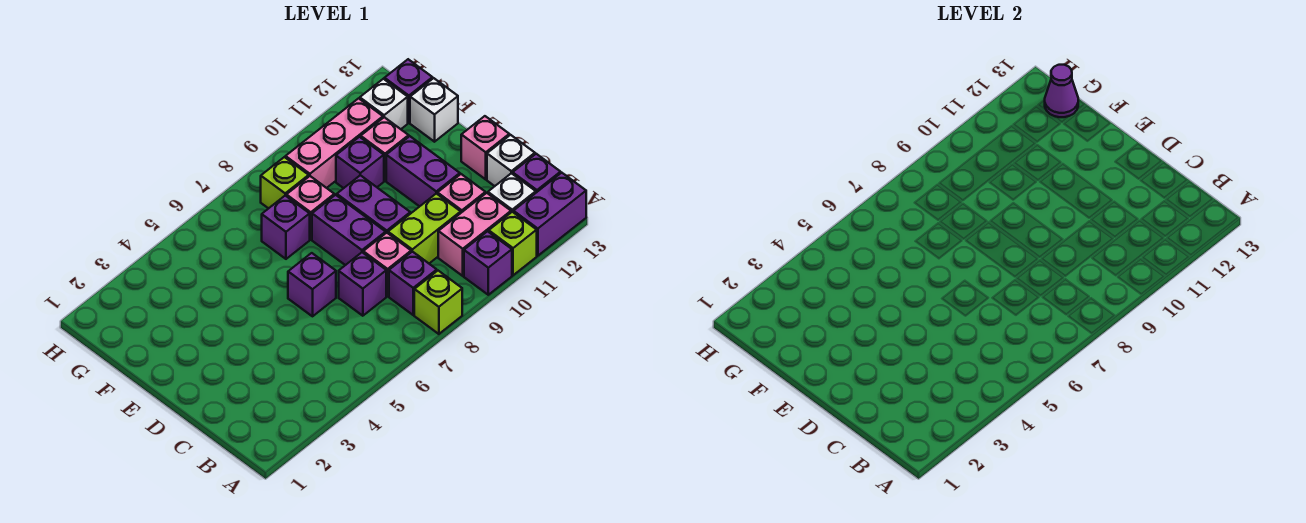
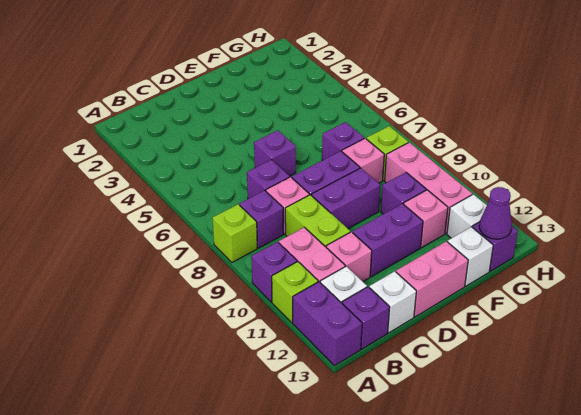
pink 1x1 brick [461,116,509,179] -> pink 1x2 brick [396,241,468,317]

